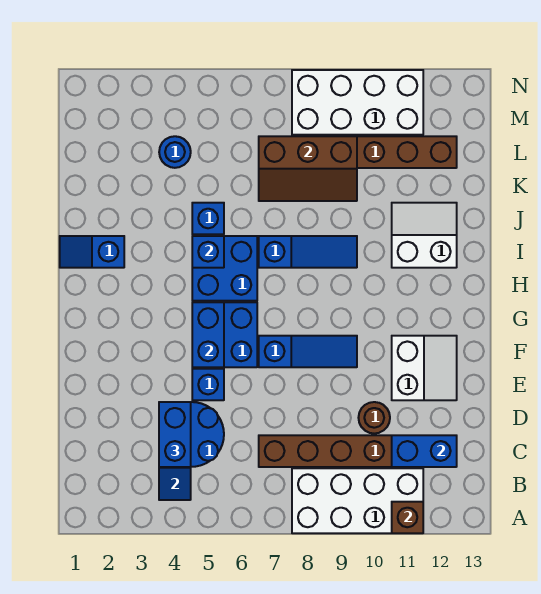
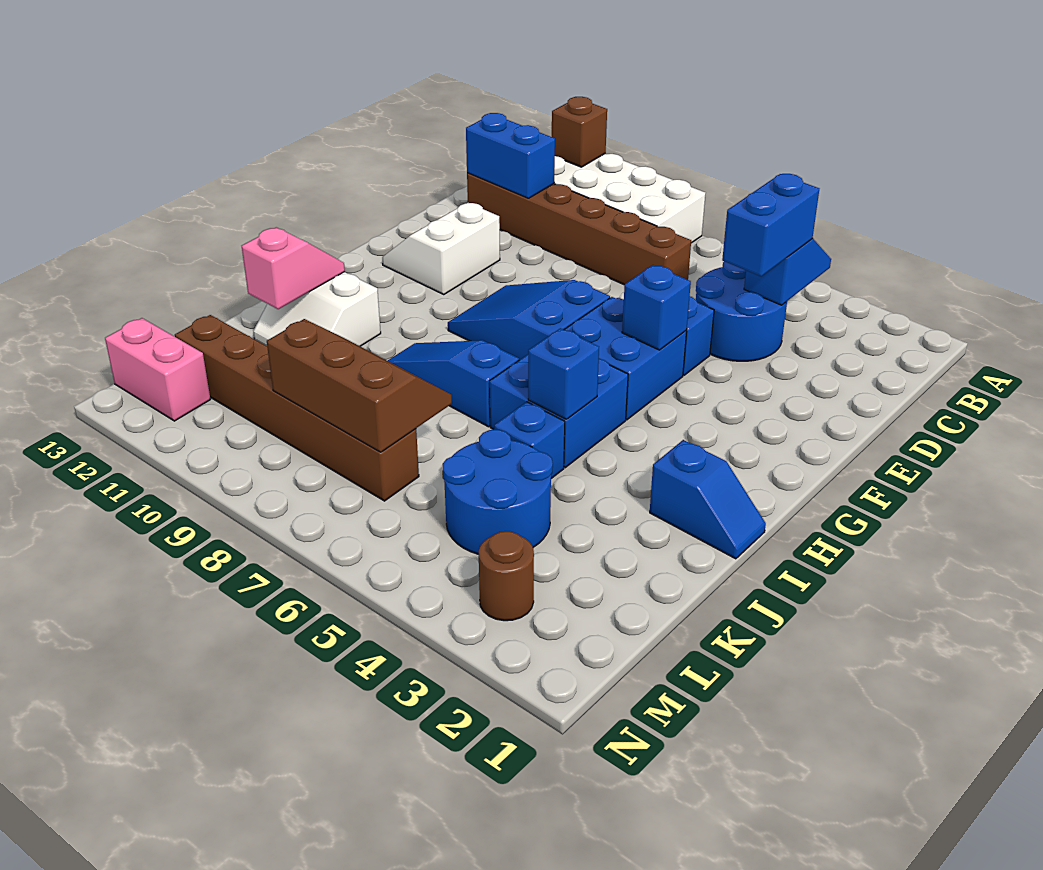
brown 1x1 round brick [358,402,390,434] -> brown 1x1 round brick moved to [479,531,534,621]
blue 1x2 brick [192,302,224,367] -> blue 1x1 brick [622,265,691,350]
blue 1x3 slope [259,336,357,367] -> blue 2x3 slope [448,280,610,360]
none -> pink 1x2 slope [242,227,345,309]
blue 1x1 round brick [159,136,191,168] -> blue 2x2 round brick [443,430,553,554]
white 2x4 brick [292,70,423,135] -> none
none -> pink 1x2 brick [105,318,211,421]

